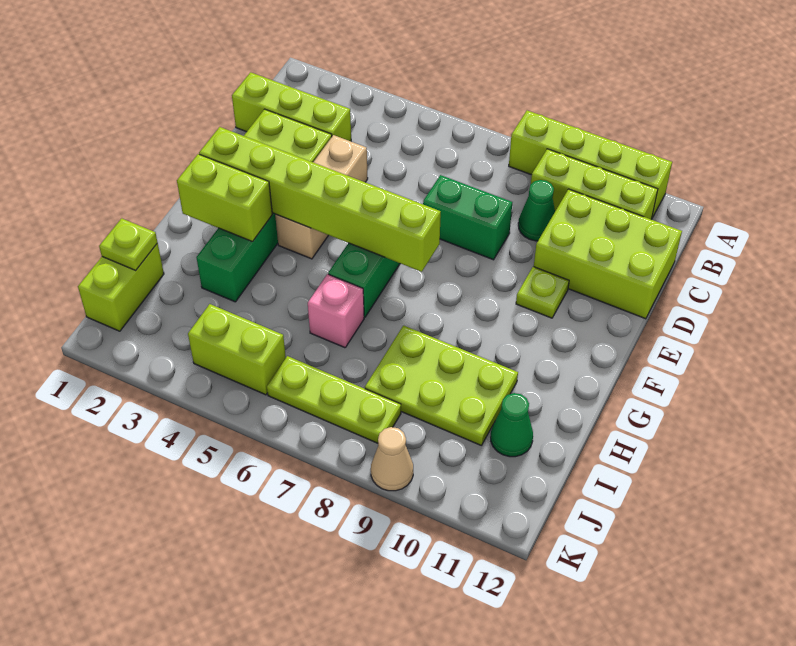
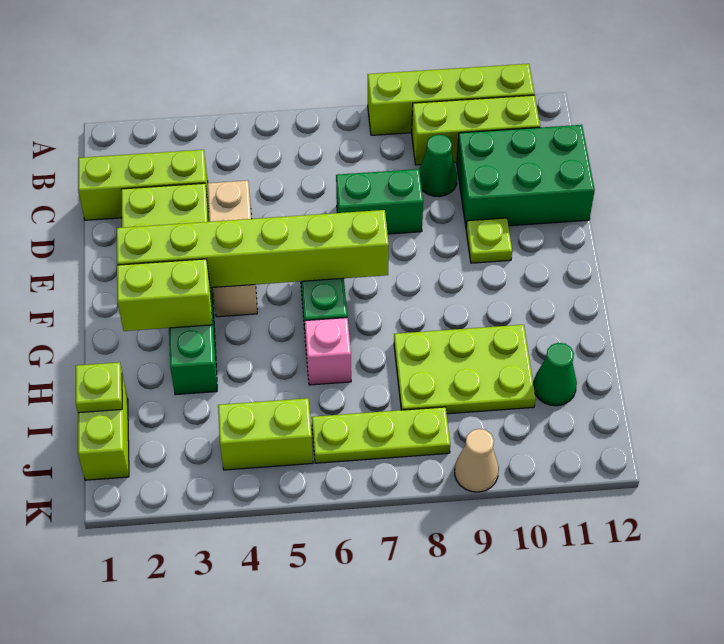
lime 2x3 brick [534,189,682,319] -> green 2x3 brick [457,125,595,226]

